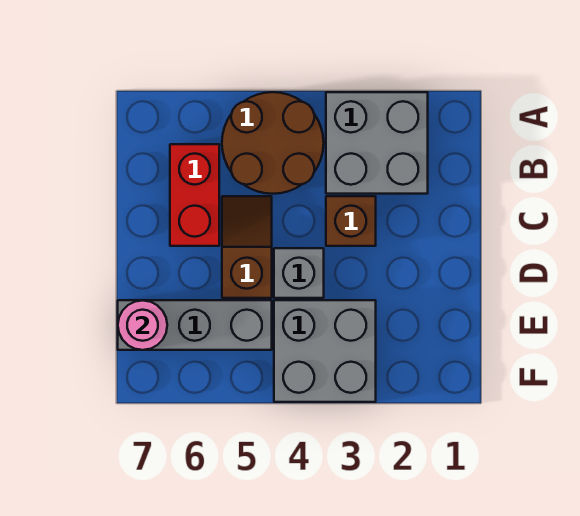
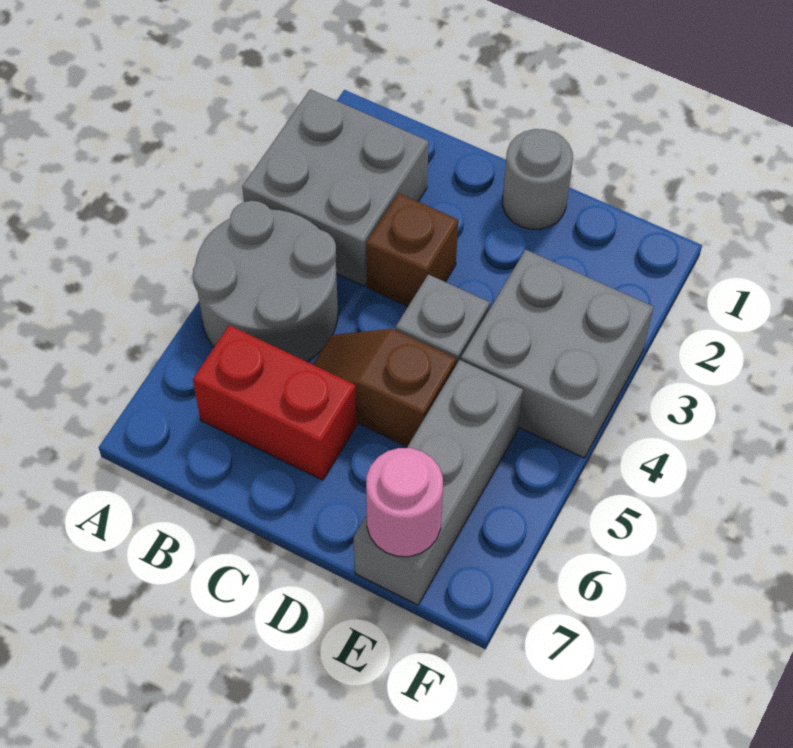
brown 2x2 round brick [222,92,324,194] -> grey 2x2 round brick [193,201,338,362]
none -> grey 1x1 round brick [503,129,573,229]

